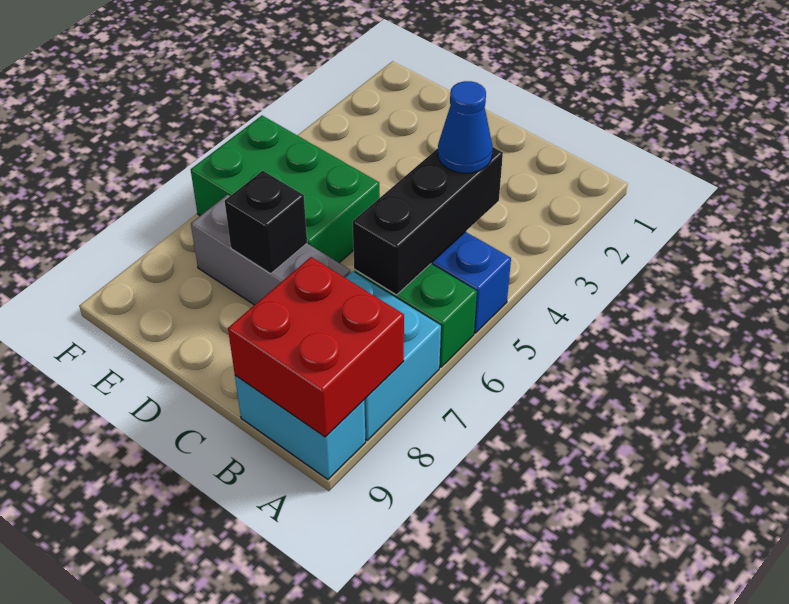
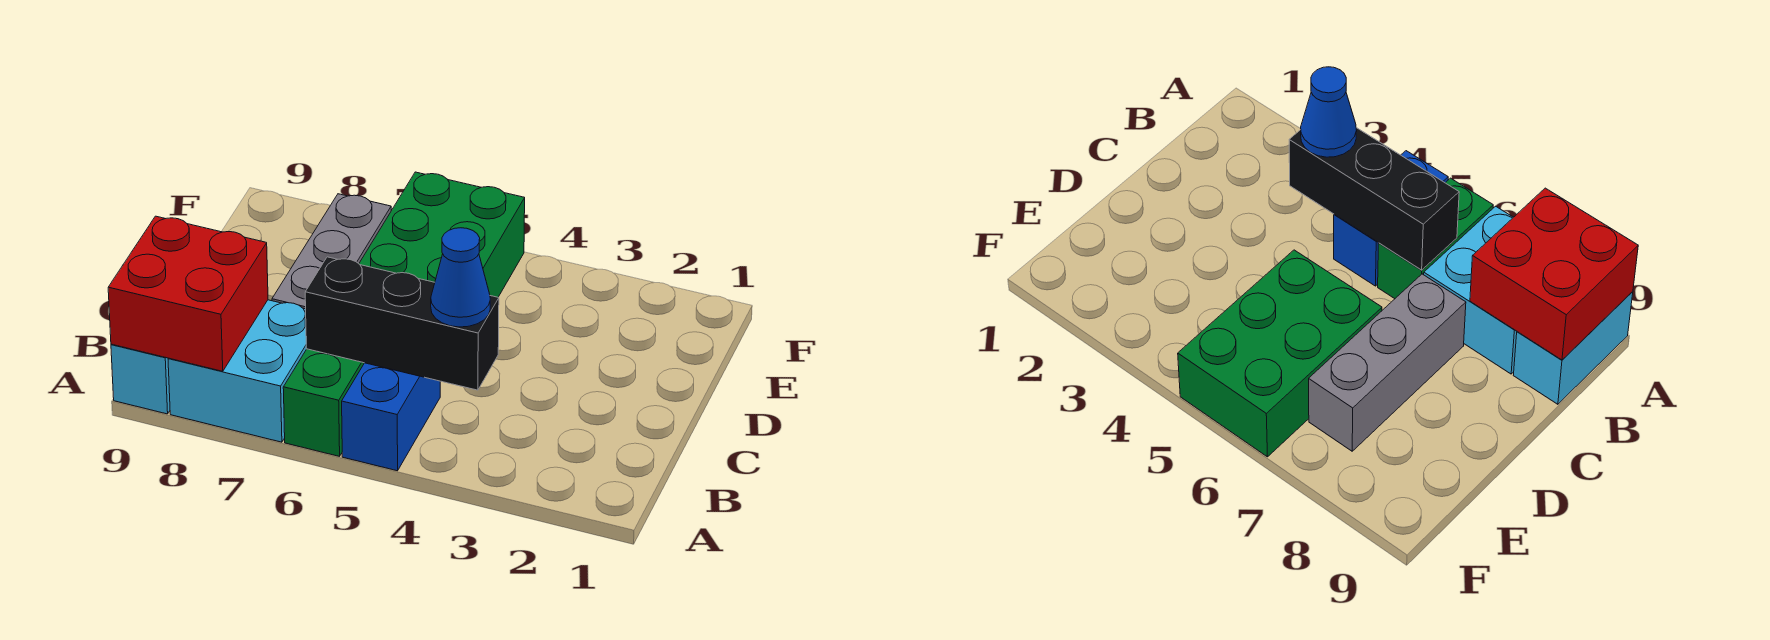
black 1x1 brick [225,171,307,274] -> none

